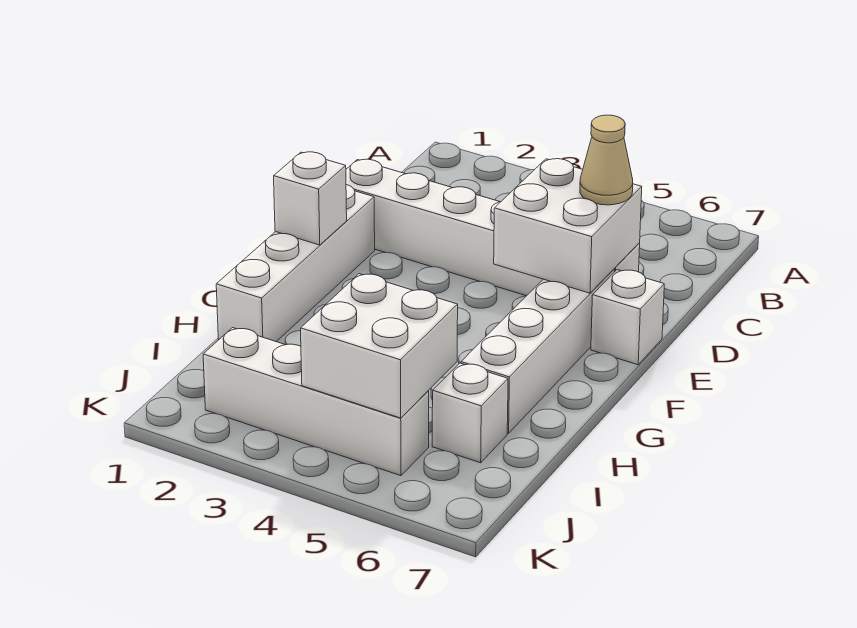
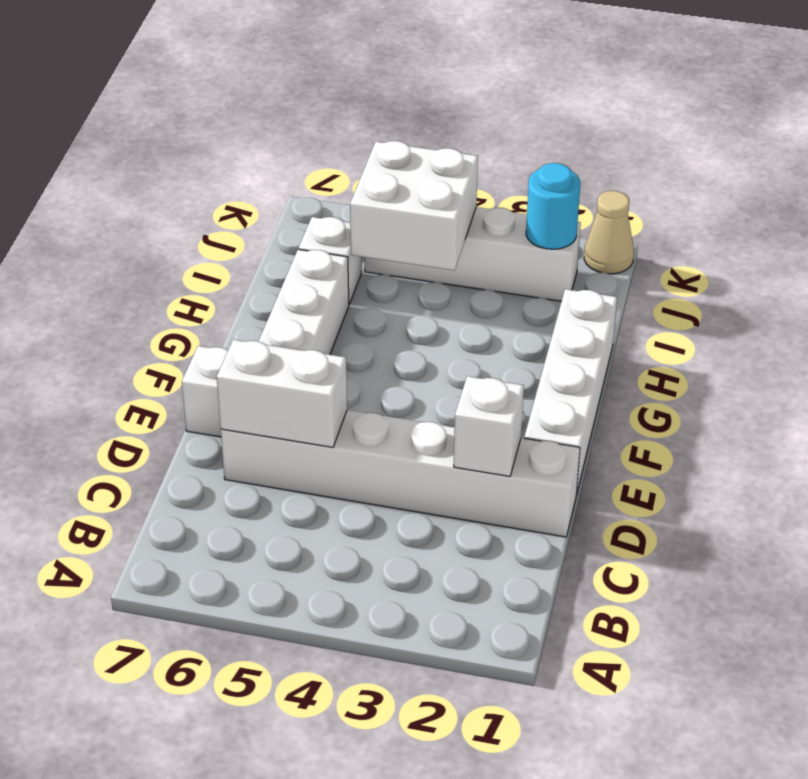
white 2x2 brick [494,159,642,293] -> white 1x2 brick [217,340,347,447]
tan 1x1 cone [580,115,633,205] -> tan 1x1 cone moved to [584,191,634,274]
white 1x1 brick [274,152,347,245] -> white 1x1 brick moved to [454,376,524,476]
none -> cyan 1x1 round brick [526,163,580,249]

